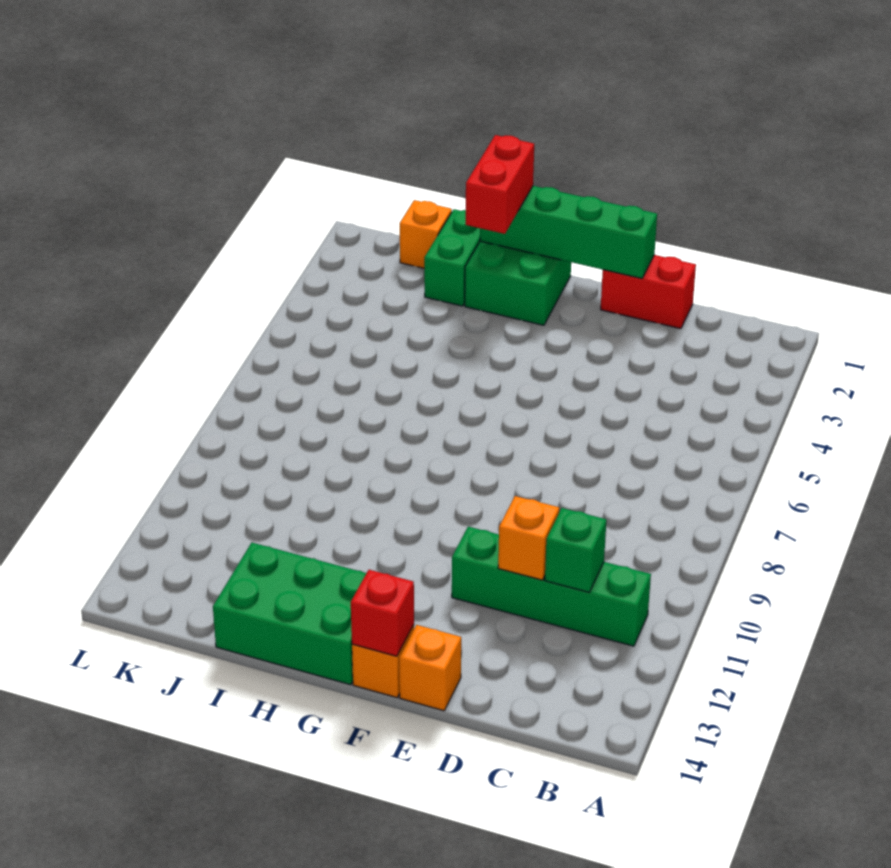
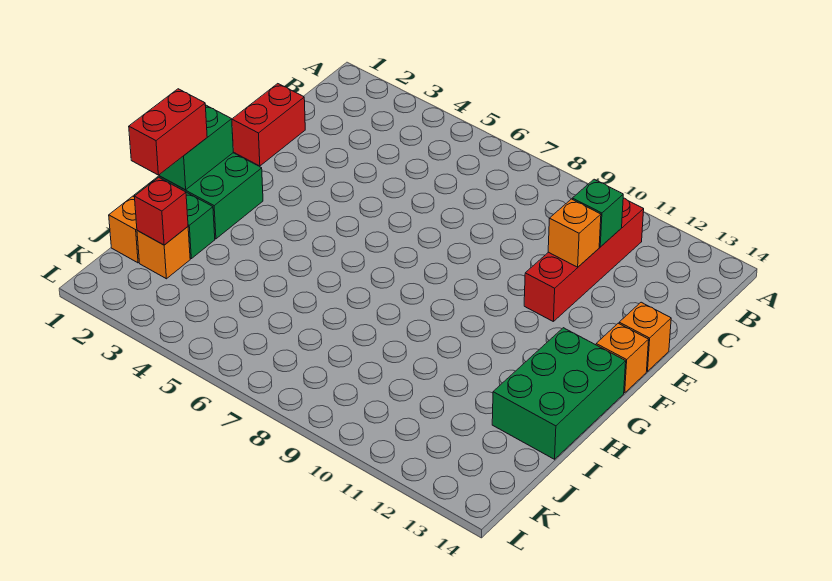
green 1x4 brick [452,527,651,646] -> red 1x4 brick [524,198,644,321]
green 1x4 brick [480,186,657,278] -> green 1x2 brick [159,105,233,190]
red 1x1 brick [351,570,414,656] -> red 1x1 brick moved to [134,177,188,245]
red 1x2 brick [465,135,534,234] -> red 1x2 brick turned to [129,89,207,175]
none -> orange 1x1 brick [137,227,190,279]

